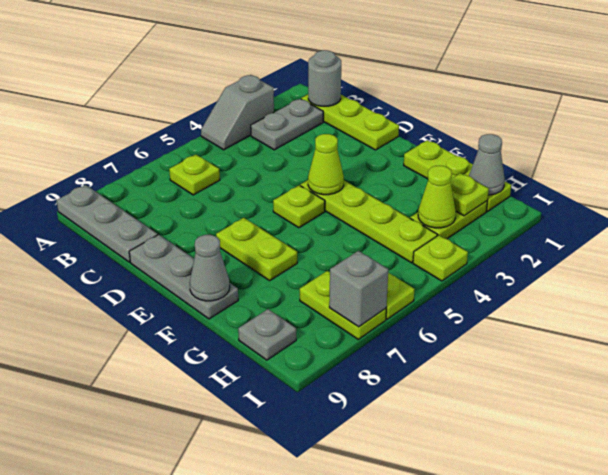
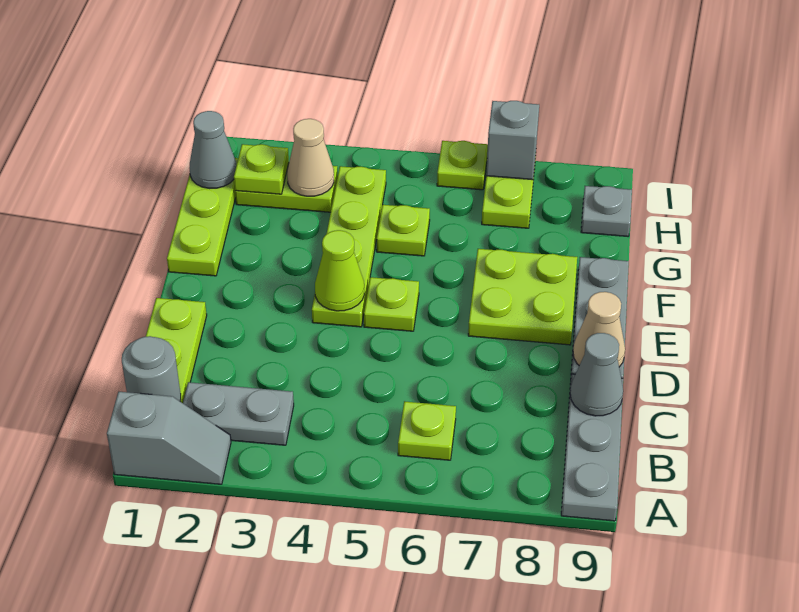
grey 1x2 slope [201,75,274,150] -> grey 1x2 slope moved to [107,392,231,484]
none -> tan 1x1 cone [573,292,625,367]
lime 1x2 plate [216,218,297,281] -> lime 2x2 plate [468,249,577,345]
grey 1x1 cone [190,235,230,301] -> grey 1x1 cone moved to [570,333,623,416]
lime 1x1 cone [418,166,456,228] -> tan 1x1 cone [287,119,334,196]
lime 1x1 plate [413,235,468,281] -> lime 1x1 plate moved to [377,205,430,256]

